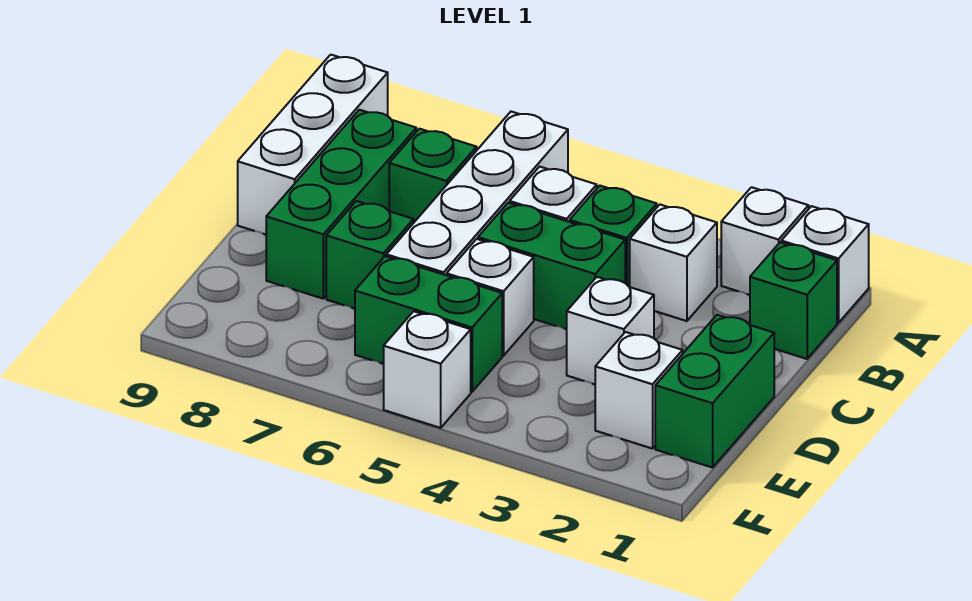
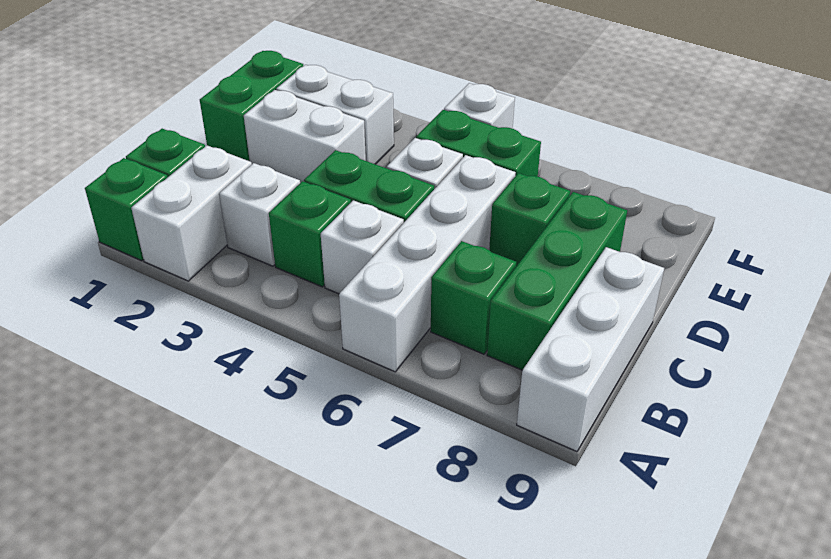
white 1x1 brick [781,206,869,323] -> green 1x1 brick [85,158,168,261]
white 1x1 brick [721,187,809,295] -> white 1x2 brick [131,146,252,281]
white 1x1 brick [567,277,654,384] -> white 1x2 brick [244,90,366,183]
white 1x1 brick [595,332,683,449] -> white 1x2 brick [276,65,394,164]

